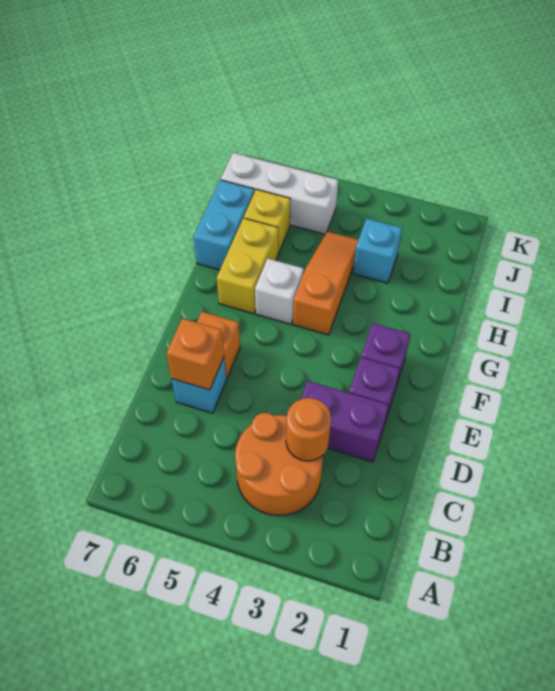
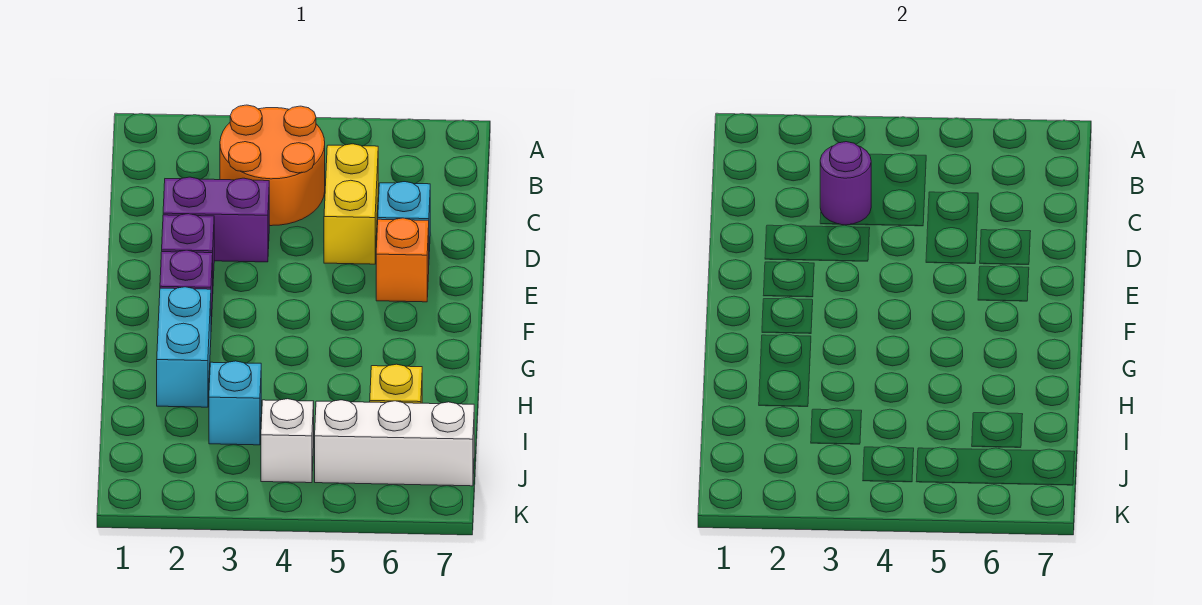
orange 1x1 round brick [286,398,331,461] -> purple 1x1 round brick [820,142,871,225]
orange 1x1 brick [167,318,224,390] -> none
orange 1x3 slope [293,232,358,335] -> none
white 1x1 brick [255,258,304,324] -> white 1x1 brick moved to [261,399,314,483]
yellow 1x2 brick [217,218,279,314] -> yellow 1x2 brick moved to [324,144,378,264]
cyan 1x2 brick [193,180,254,270] -> cyan 1x2 brick moved to [157,287,211,407]

